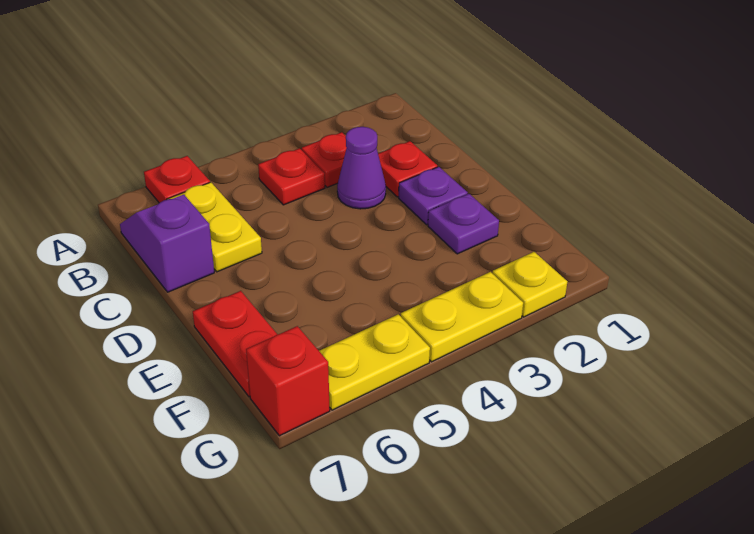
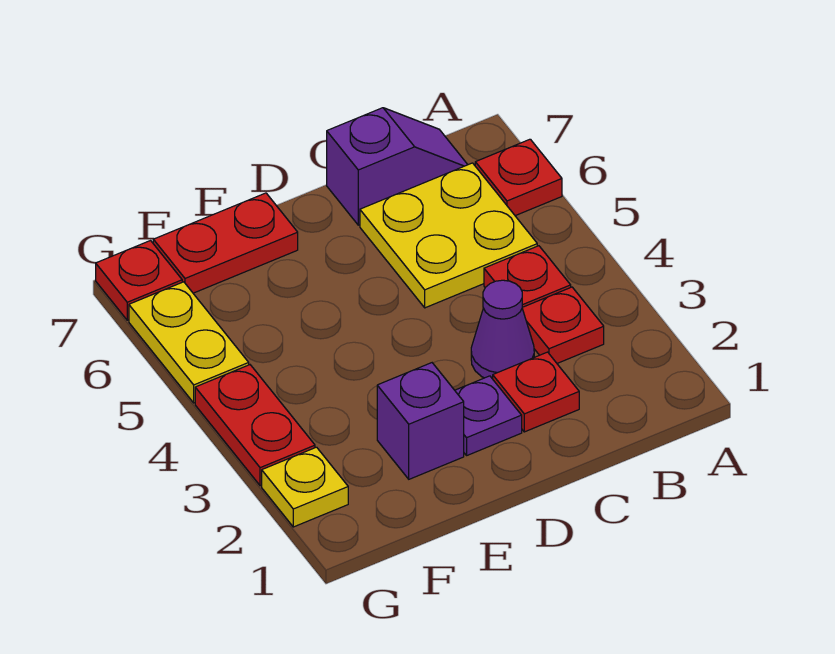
yellow 1x2 plate [168,182,262,272] -> yellow 2x2 plate [360,163,537,308]
purple 1x1 plate [428,194,499,254] -> purple 1x1 brick [377,363,464,479]
yellow 1x2 plate [401,272,523,362] -> red 1x2 plate [195,365,315,486]
red 1x1 brick [246,326,330,436] -> red 1x1 plate [96,241,182,320]

